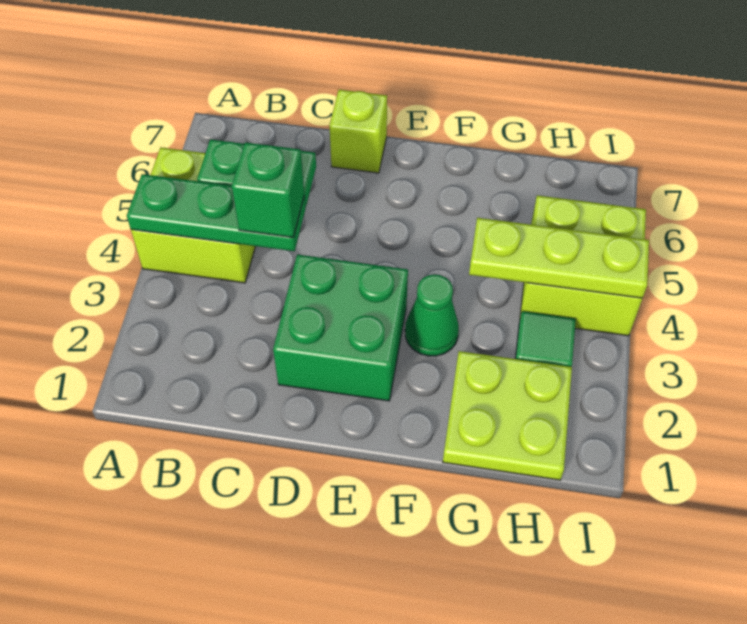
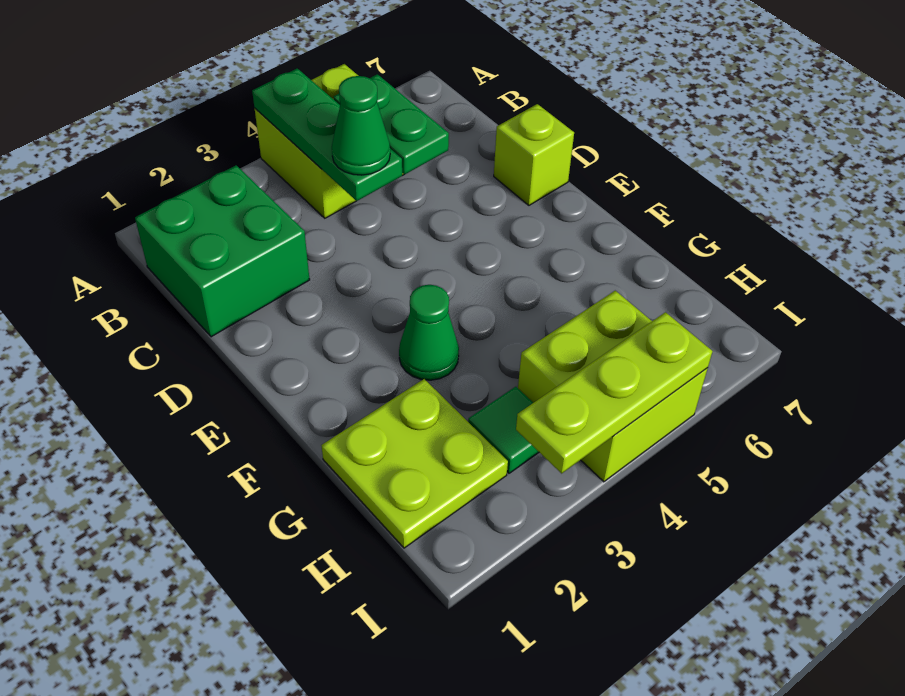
green 1x1 brick [232,142,304,237] -> green 1x1 cone [332,76,390,175]
green 2x2 brick [273,254,408,401] -> green 2x2 brick moved to [135,165,310,337]
lime 1x3 plate [469,218,649,298] -> lime 1x3 plate turned to [516,312,713,473]

